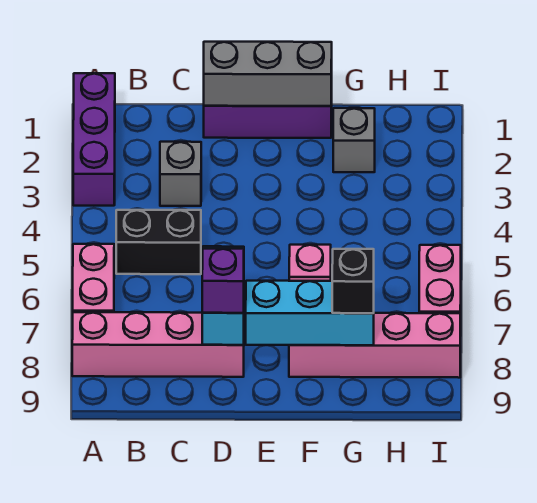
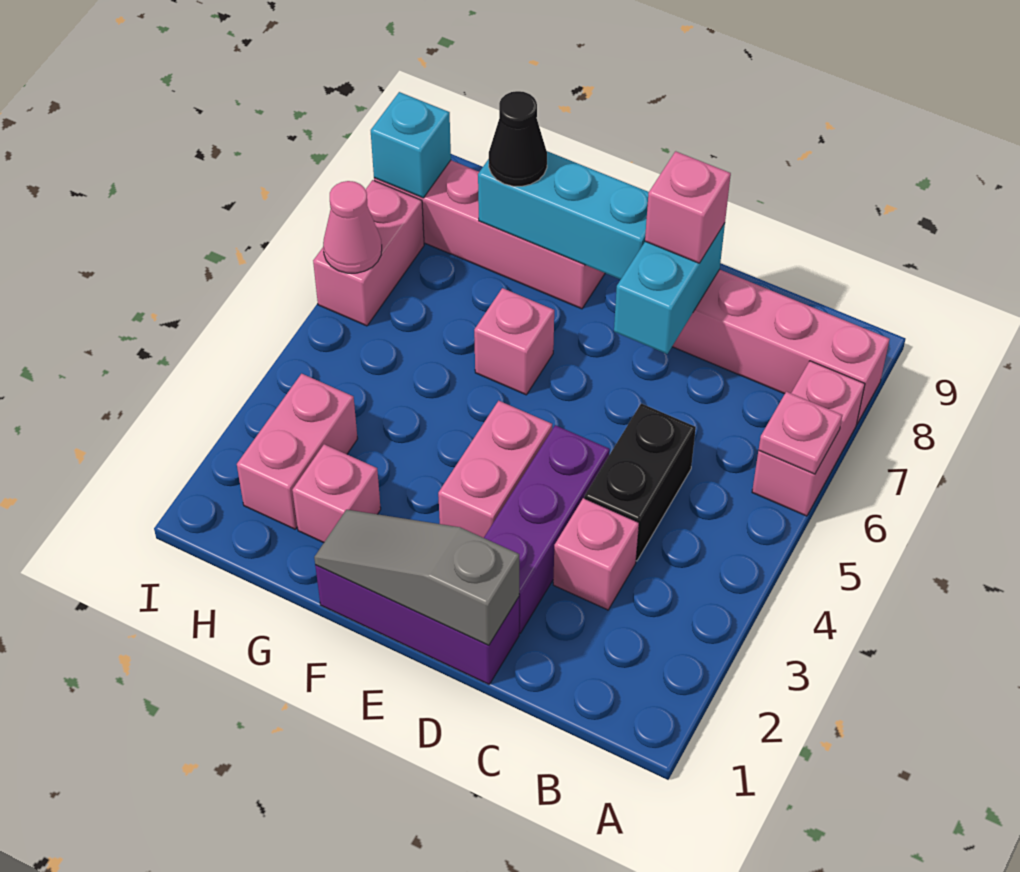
purple 1x3 brick [73,73,115,206] -> purple 1x3 brick moved to [484,425,610,633]
none -> pink 1x1 plate [759,392,842,474]
black 1x2 brick [116,210,201,274] -> black 1x2 brick turned to [584,404,696,561]
grey 1x1 brick [160,142,201,206] -> pink 1x1 brick [553,498,639,610]
grey 1x3 brick [204,42,332,106] -> grey 1x3 slope [314,510,519,645]
purple 1x1 brick [202,249,244,313] -> pink 1x1 brick [645,151,731,263]
none -> pink 1x2 brick [438,401,552,538]
grey 1x1 brick [333,108,375,172] -> pink 1x1 brick [292,444,381,543]
black 1x1 brick [332,249,374,313] -> black 1x1 cone [489,91,547,186]
none -> pink 1x2 brick [237,374,358,529]
none -> pink 1x1 cone [323,181,382,273]
none -> cyan 1x1 brick [371,92,451,198]

